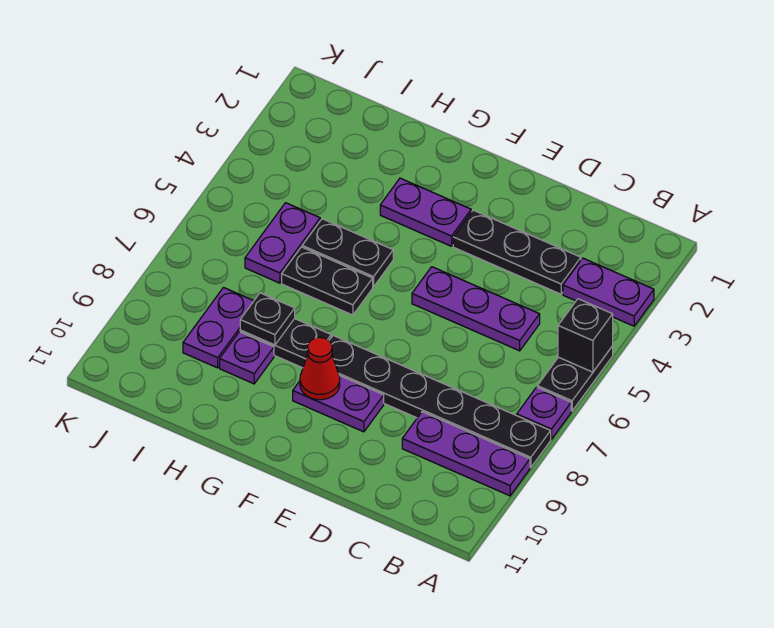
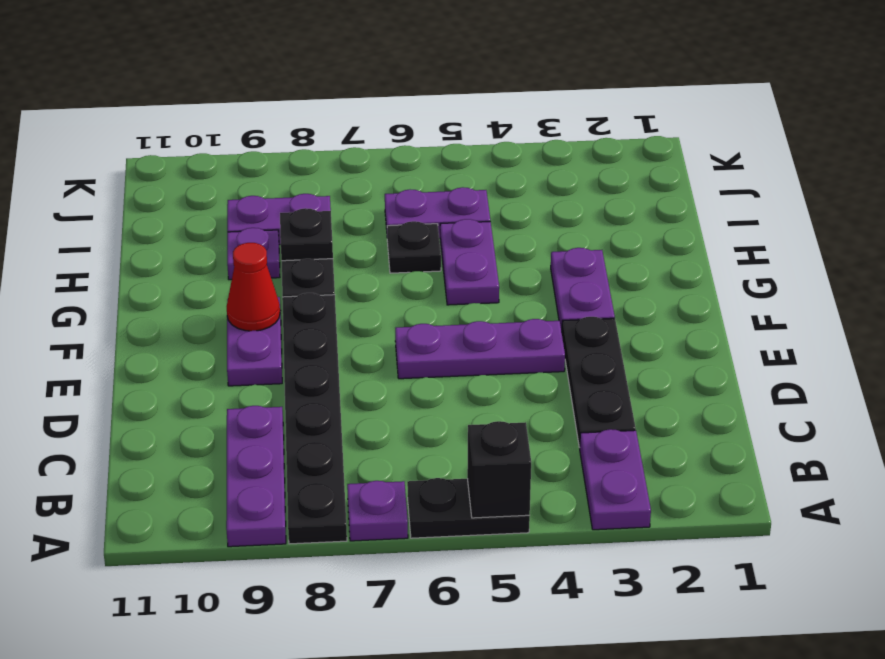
purple 1x3 plate [412,267,540,351] -> purple 1x3 plate turned to [395,319,565,379]
black 1x2 plate [302,219,393,287] -> purple 1x2 plate [440,219,499,305]
black 1x2 plate [282,247,373,315] -> black 1x1 plate [387,221,441,273]

